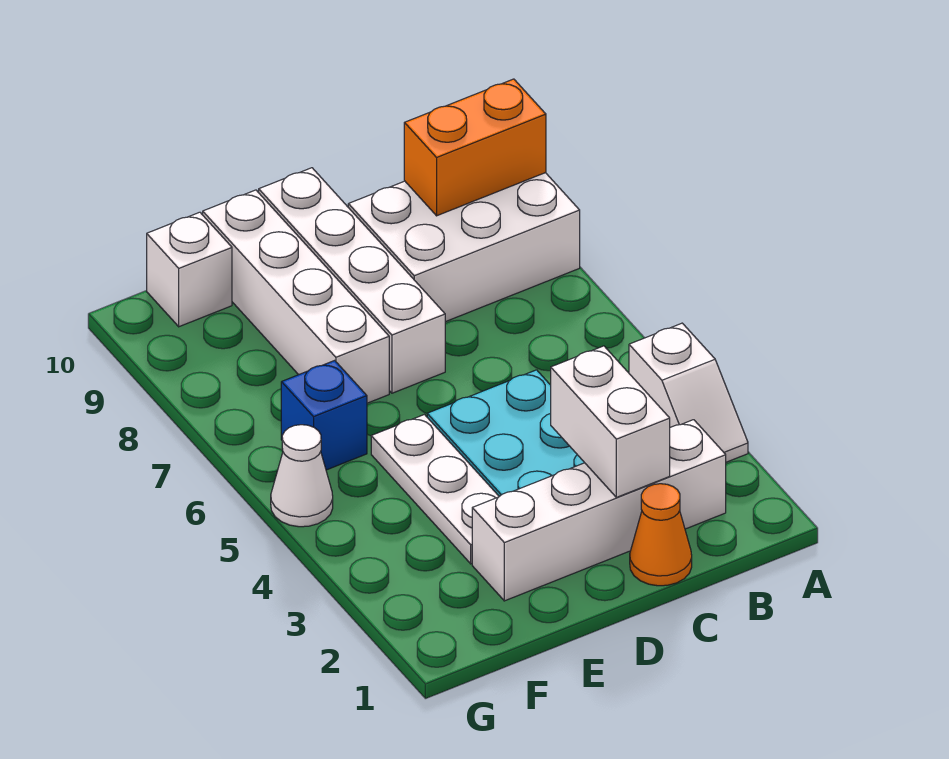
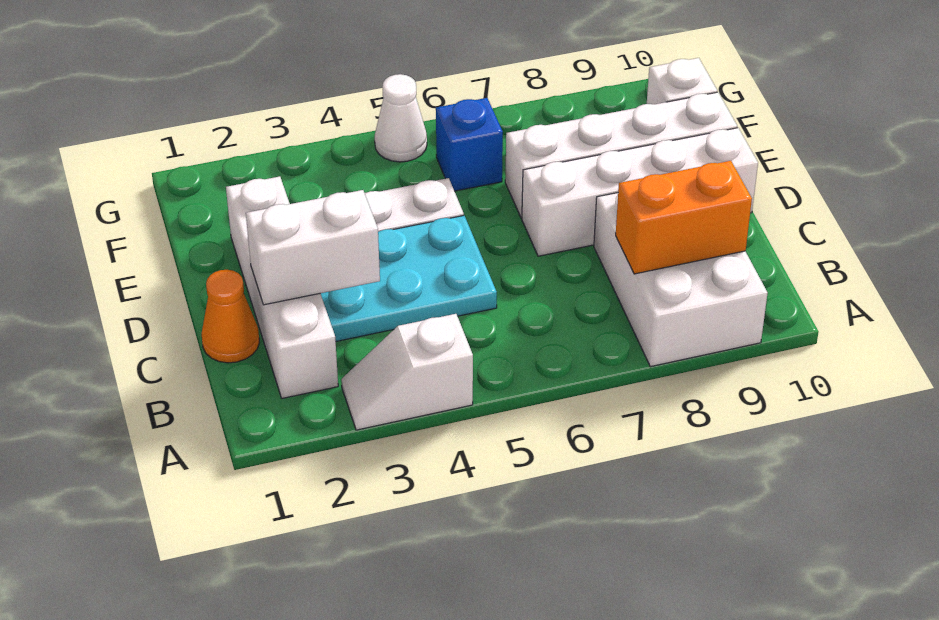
orange 1x2 brick [404,79,546,216] -> orange 1x2 brick turned to [616,161,752,274]

